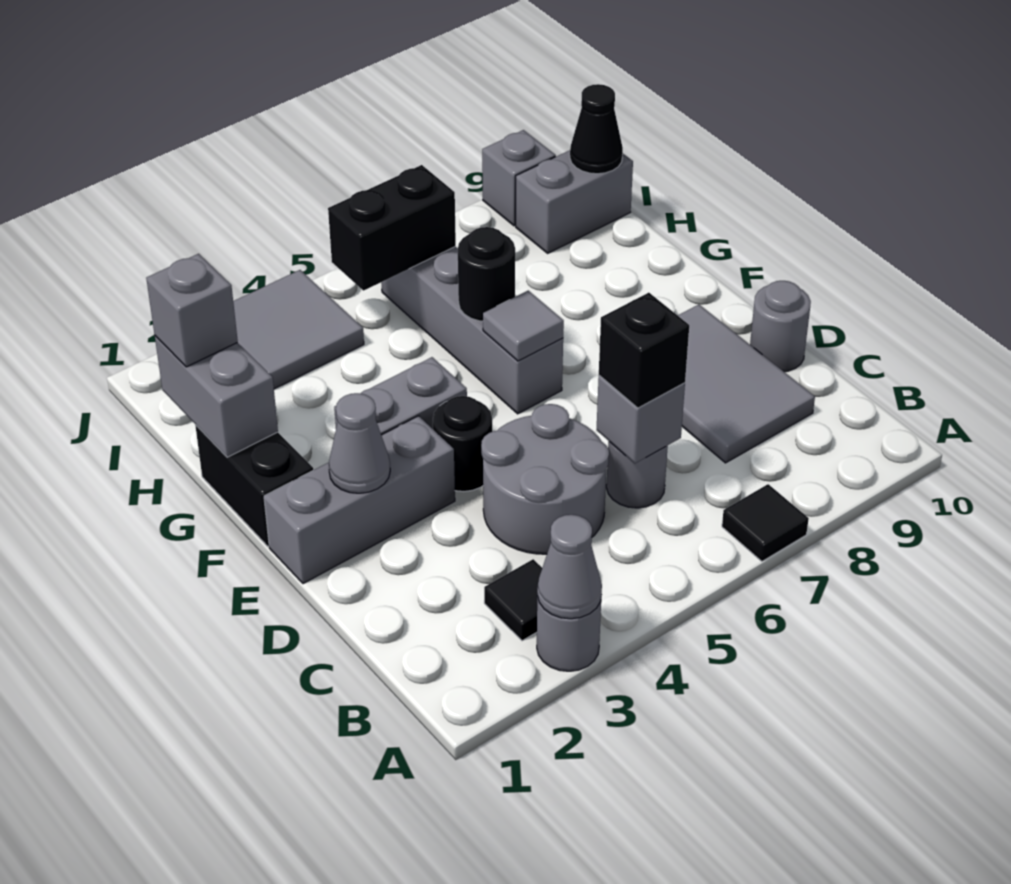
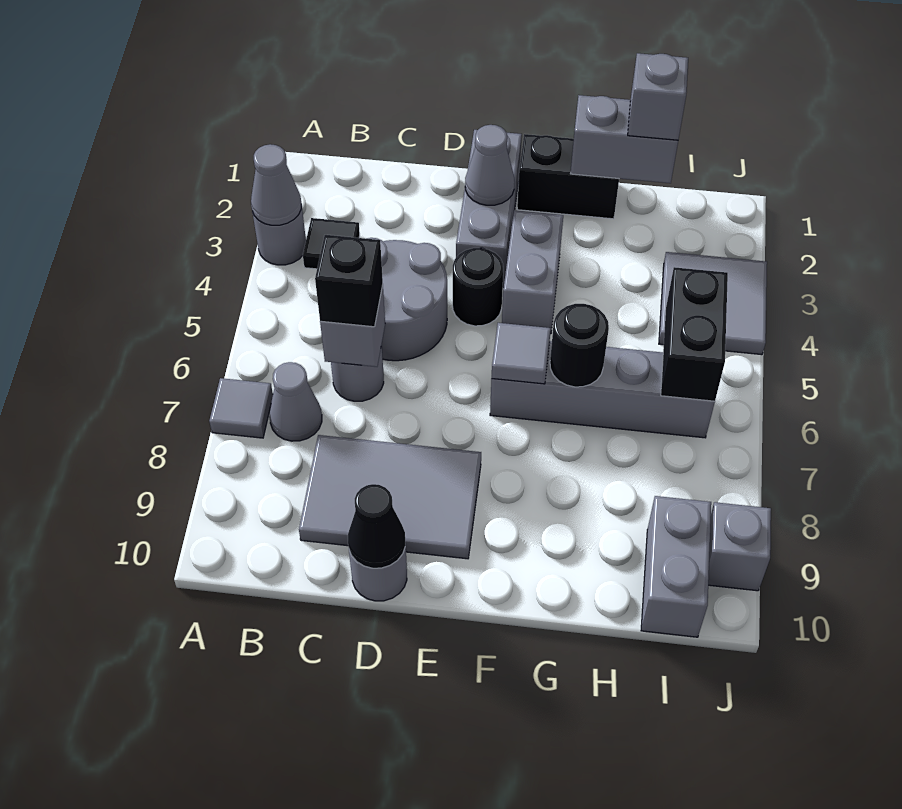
black 1x1 tile [722,484,809,561] -> grey 1x1 tile [209,378,273,438]
none -> grey 1x1 cone [269,362,322,441]
black 1x1 cone [570,84,623,174] -> black 1x1 cone moved to [348,484,405,568]

